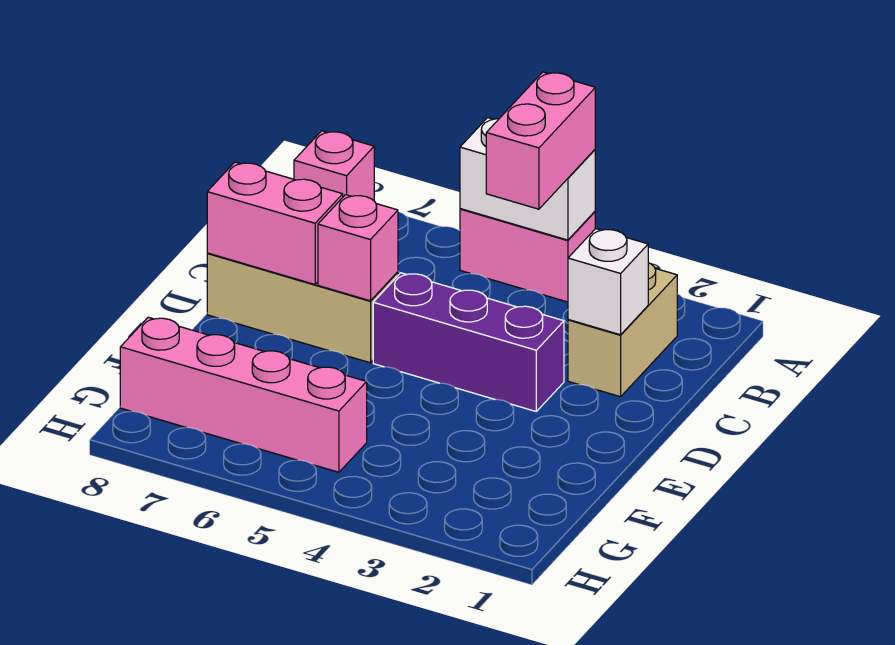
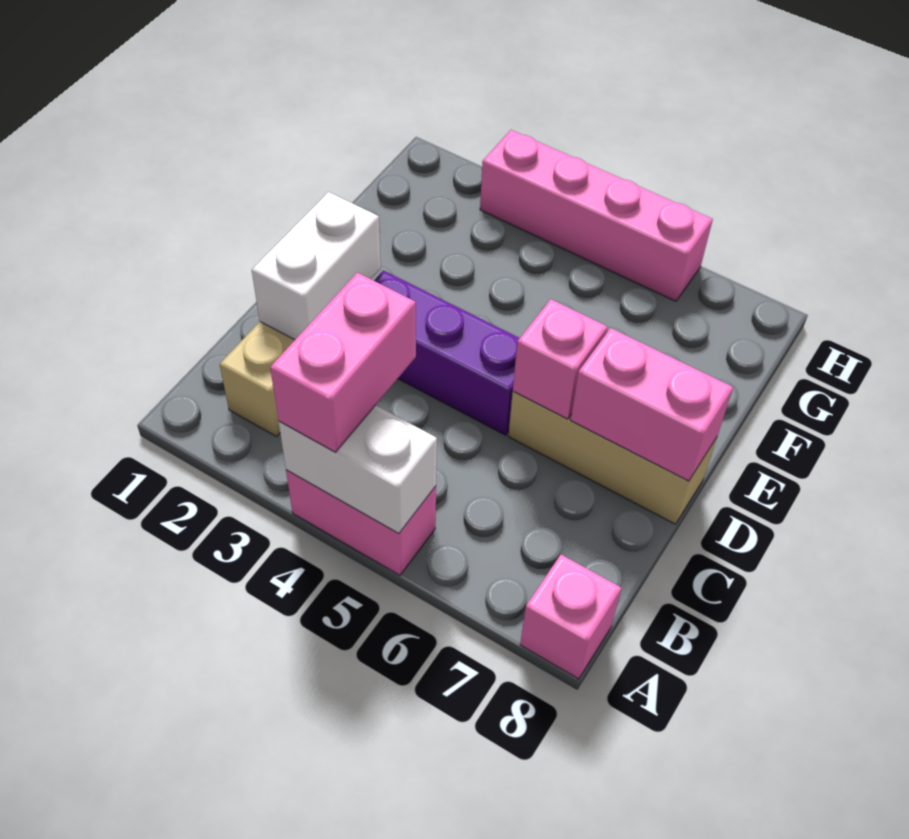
white 1x1 brick [568,229,648,335] -> white 1x2 brick [252,192,381,340]
pink 1x4 brick [120,317,367,472] -> pink 1x4 brick moved to [480,130,713,301]

